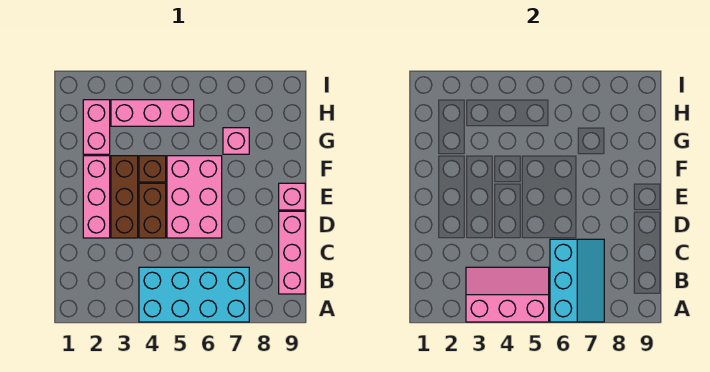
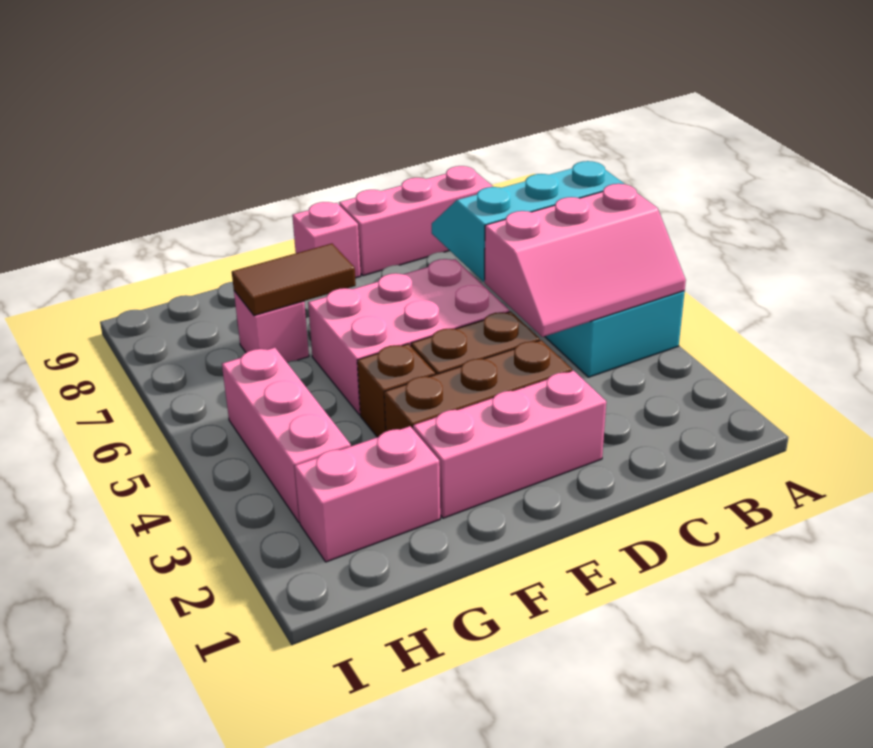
pink 2x3 slope [466,267,549,322] -> pink 2x3 slope turned to [485,184,686,337]
none -> brown 1x2 tile [232,244,356,316]

